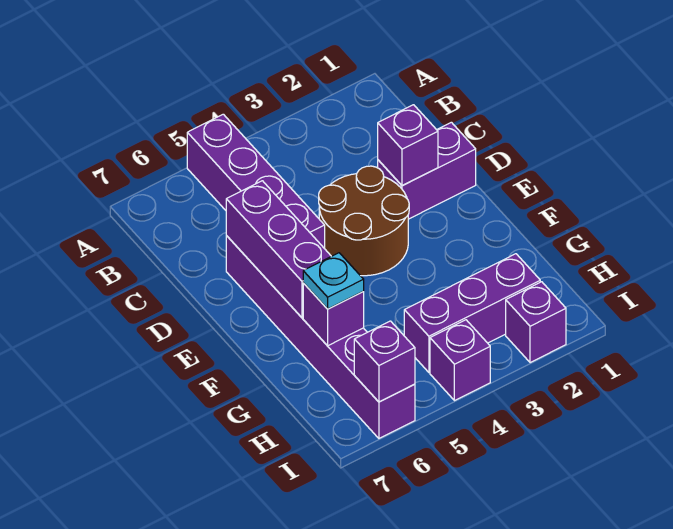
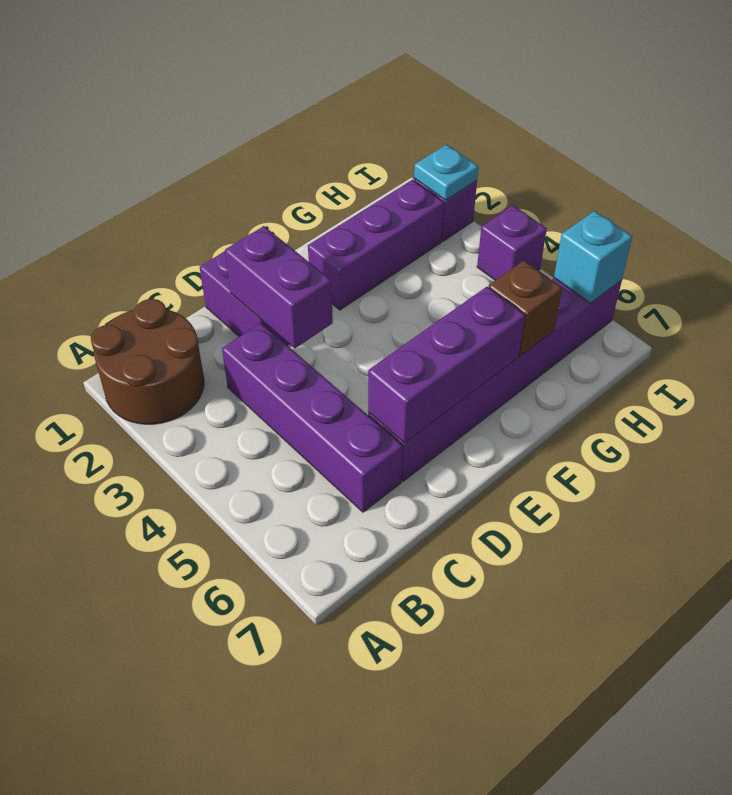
purple 1x4 brick [187,114,325,249] -> purple 1x4 brick turned to [222,323,403,512]
purple 1x1 brick [378,105,438,185] -> purple 1x2 brick [225,226,333,348]
brown 2x2 round brick [319,166,409,276] -> brown 2x2 round brick moved to [91,299,204,424]
purple 1x1 brick [303,283,364,346] -> brown 1x1 brick [489,260,562,356]
cyan 1x1 plate [303,253,364,309] -> cyan 1x1 plate moved to [414,144,478,200]
purple 1x3 brick [404,254,540,372] -> purple 1x3 brick turned to [308,180,444,310]
purple 1x1 brick [354,321,415,402] -> cyan 1x1 brick [554,211,633,303]

